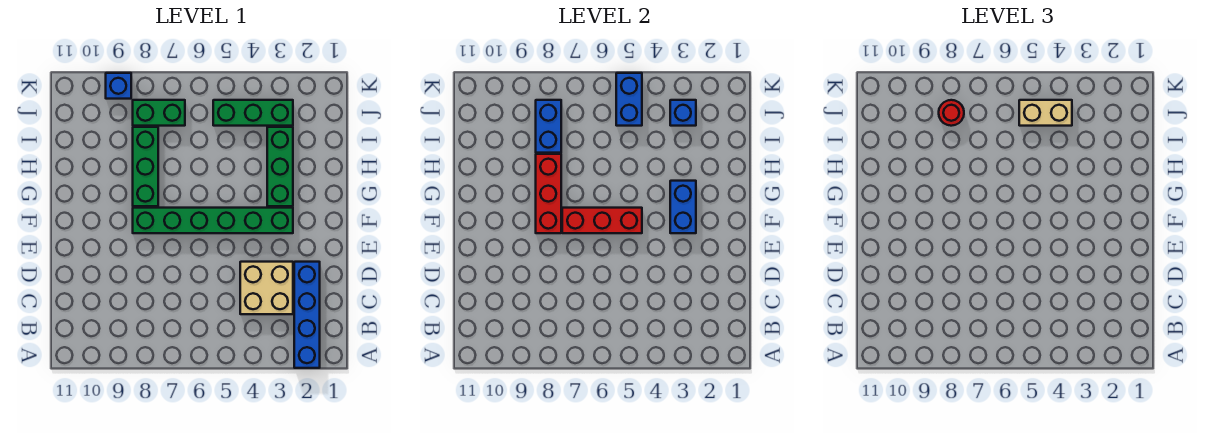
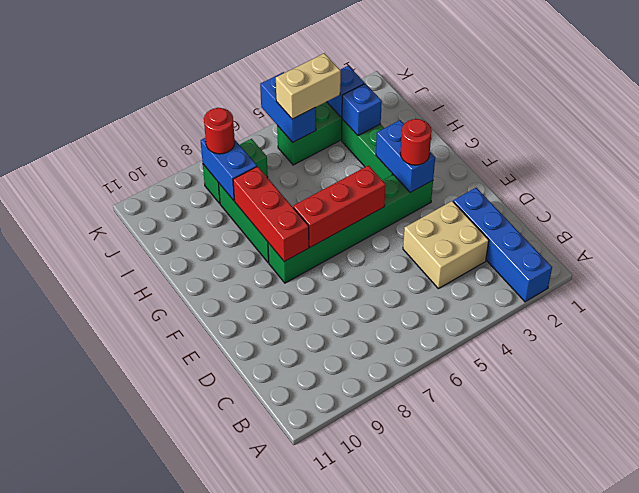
none -> red 1x1 round brick [400,119,432,165]
blue 1x1 brick [106,73,131,99] -> blue 1x1 brick moved to [342,83,382,136]

